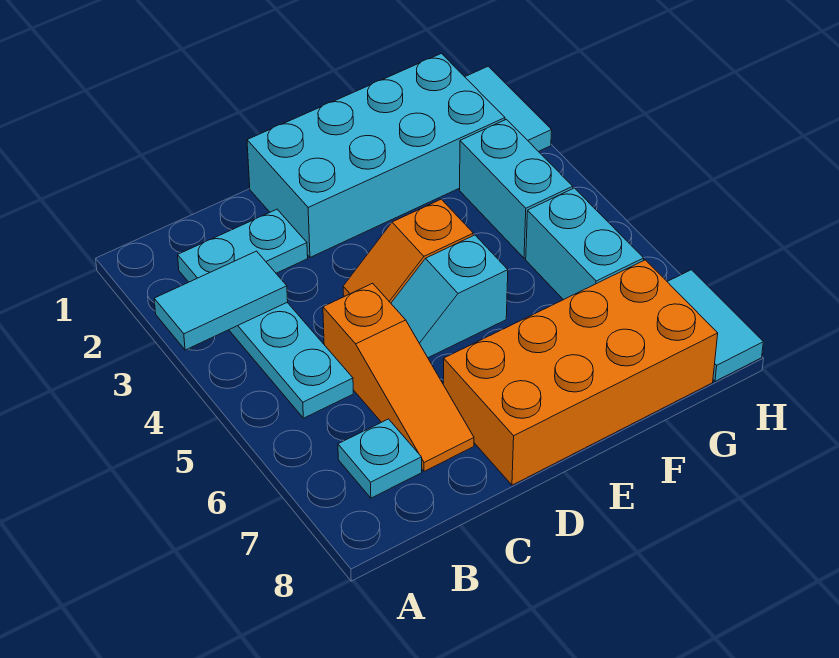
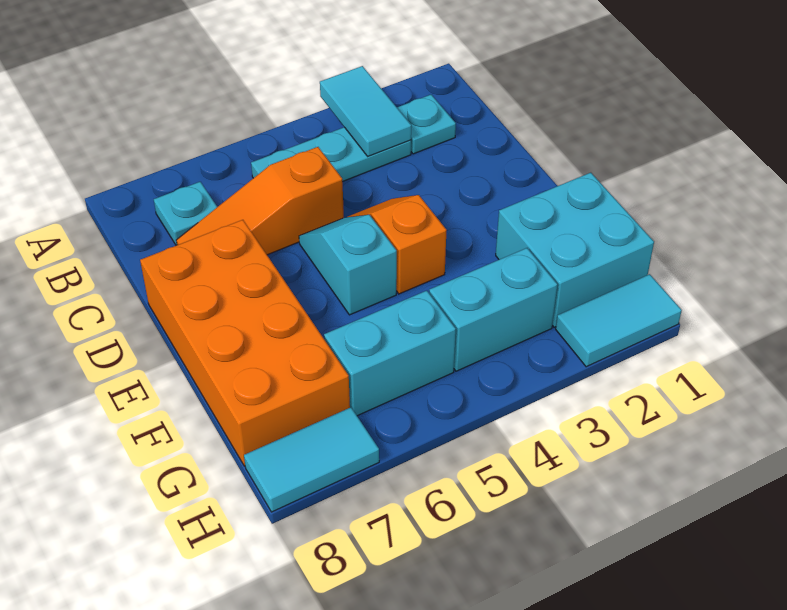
cyan 1x2 plate [178,209,308,282] -> cyan 1x1 plate [397,95,456,154]
cyan 2x4 brick [247,54,505,257] -> cyan 2x2 brick [496,173,654,327]

